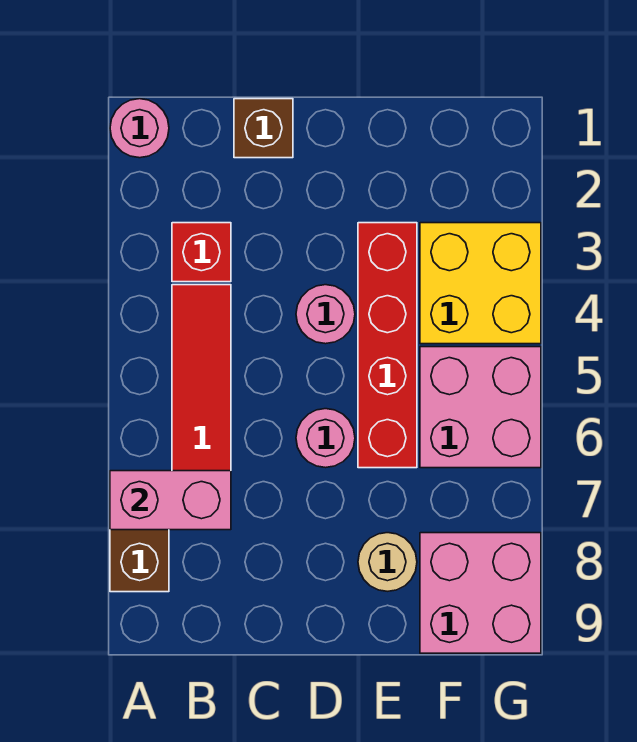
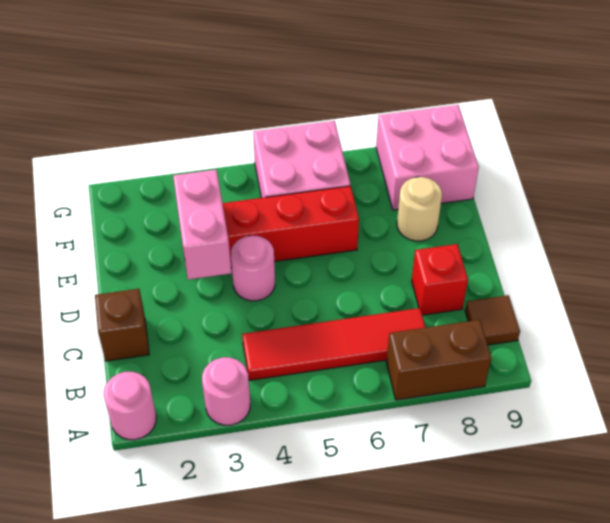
pink 1x2 brick [110,471,231,530] -> pink 1x2 brick moved to [173,170,231,280]
red 1x1 brick [172,223,231,282] -> red 1x1 brick moved to [412,244,468,315]
none -> brown 1x1 tile [465,295,520,345]
pink 1x1 round brick [296,409,355,468] -> pink 1x1 round brick moved to [202,357,250,425]
yellow 2x2 brick [420,223,541,344] -> none

